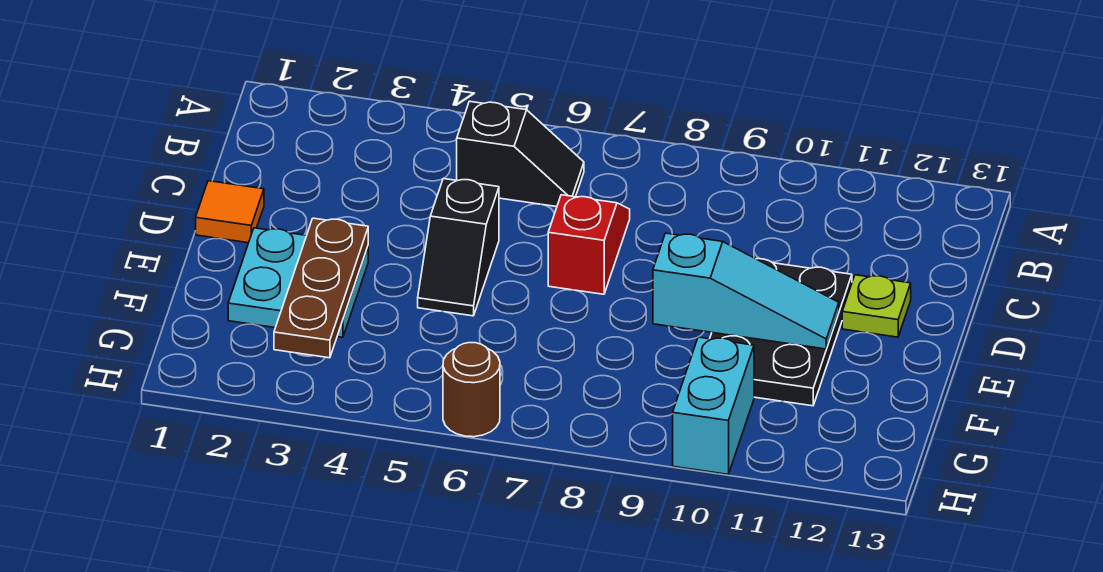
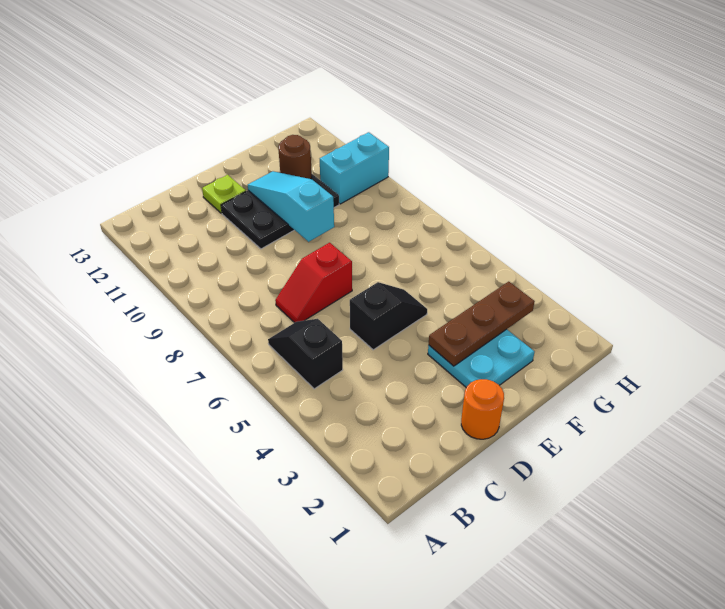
orange 1x1 tile [196,181,264,243] -> orange 1x1 round brick [461,379,504,439]
brown 1x1 round brick [443,343,500,437] -> brown 1x1 round brick moved to [278,135,312,179]

